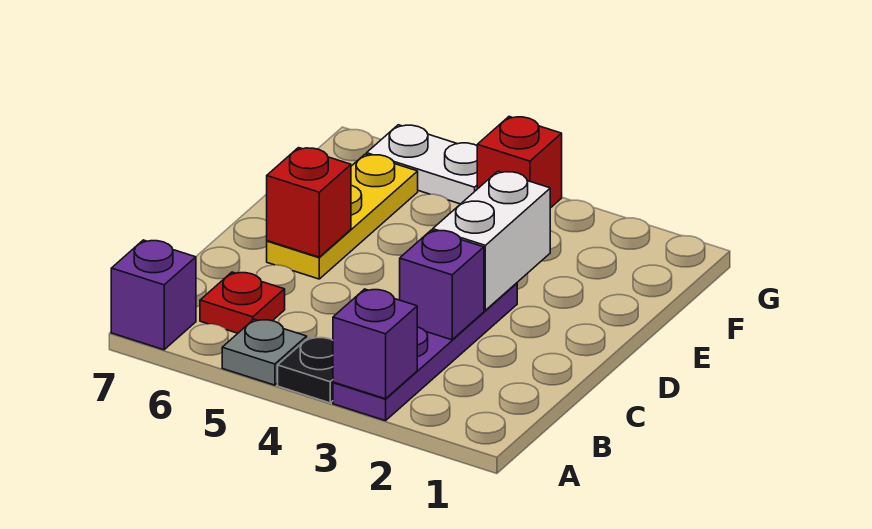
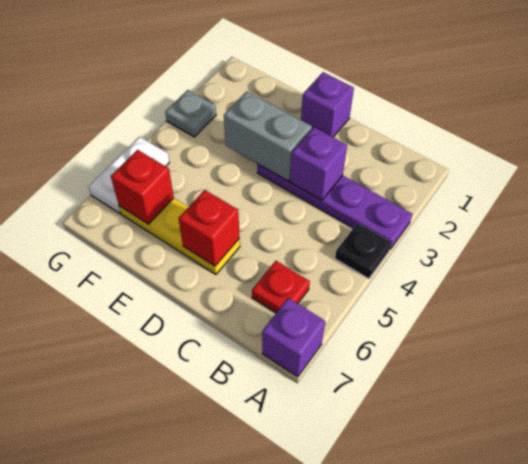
purple 1x1 brick [333,289,417,399] -> purple 1x1 brick moved to [301,72,354,137]
grey 1x1 plate [222,319,307,385] -> grey 1x1 plate moved to [165,90,216,137]
white 1x2 brick [433,171,550,310] -> grey 1x2 brick [224,91,312,181]
red 1x1 brick [477,117,562,208] -> red 1x1 brick moved to [111,150,174,224]

